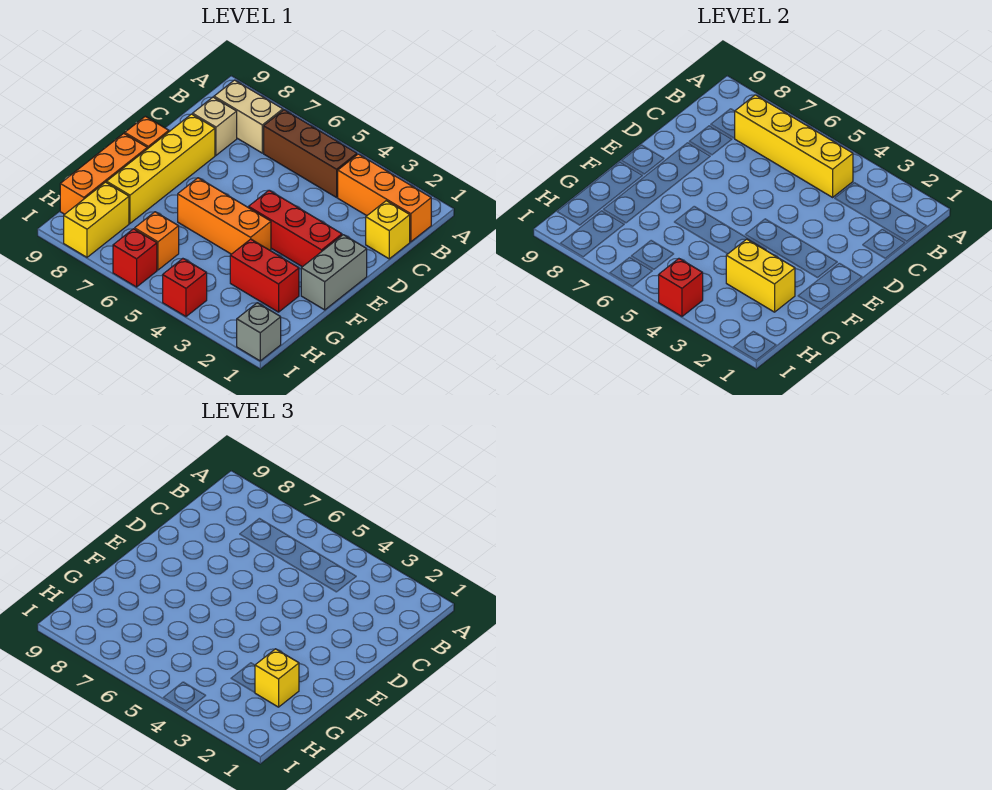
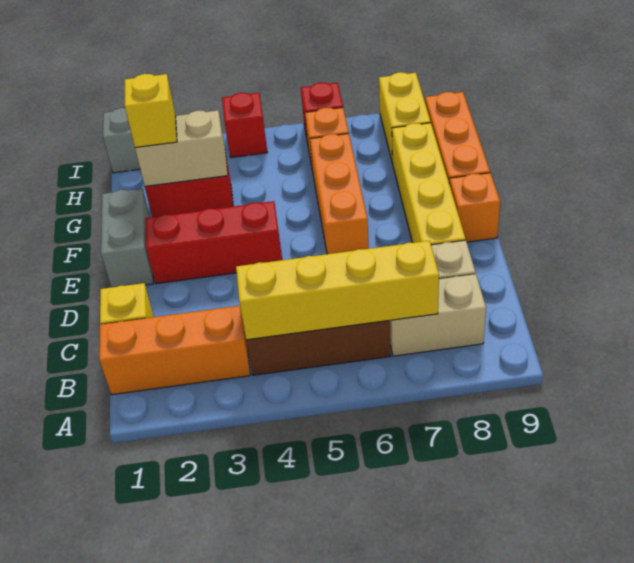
orange 1x3 brick [178,178,271,254] -> orange 1x3 brick turned to [310,133,369,254]
yellow 1x2 brick [726,239,795,312] -> tan 1x2 brick [135,110,228,186]
red 1x1 brick [659,259,703,316] -> none

